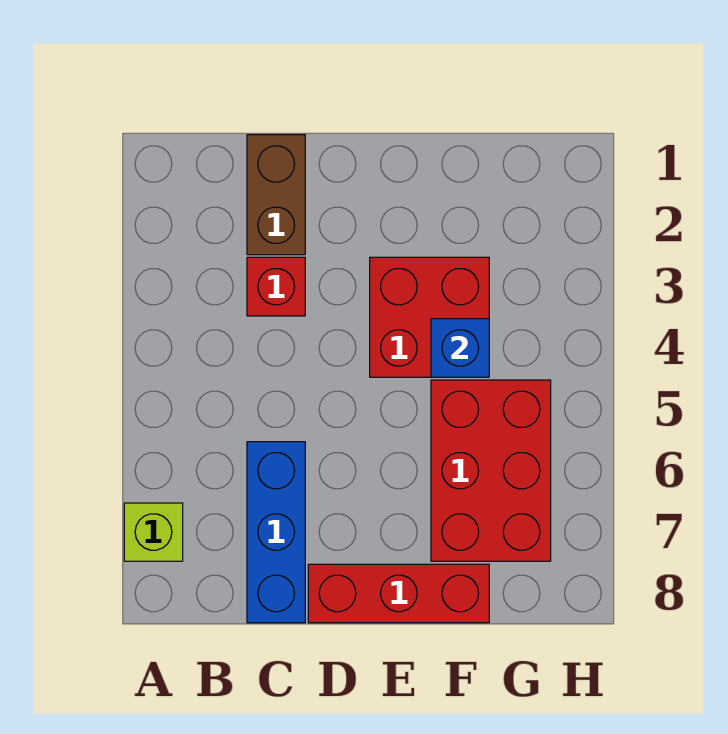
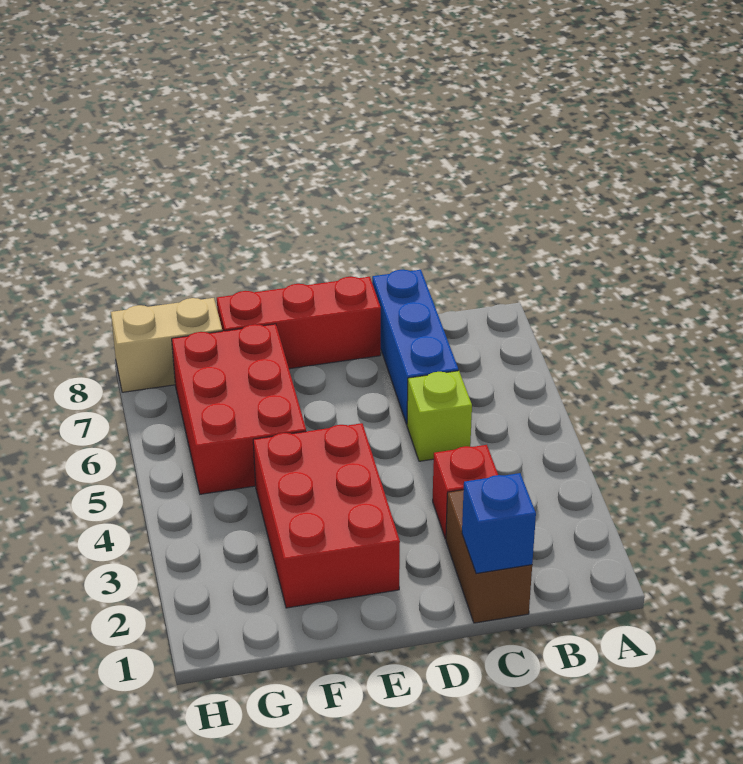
lime 1x1 brick [124,503,183,561] -> lime 1x1 brick moved to [407,371,472,461]
red 2x2 brick [370,257,489,377] -> red 2x3 brick [253,423,400,608]
blue 1x1 brick [431,319,489,377] -> blue 1x1 brick moved to [462,473,536,574]
none -> tan 1x2 brick [111,298,222,392]

